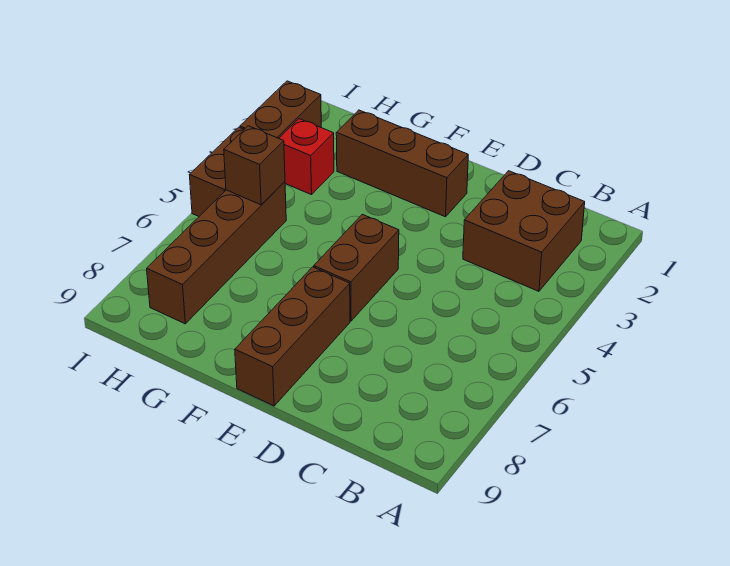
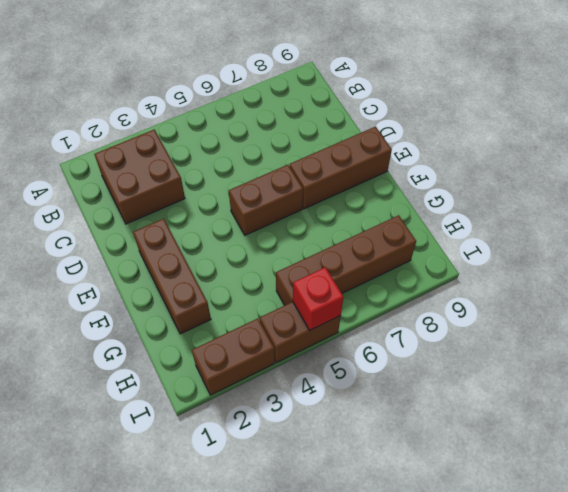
red 1x1 brick [279,119,334,195] -> red 1x1 brick moved to [293,267,344,330]
brown 1x1 brick [224,126,285,205] -> none

